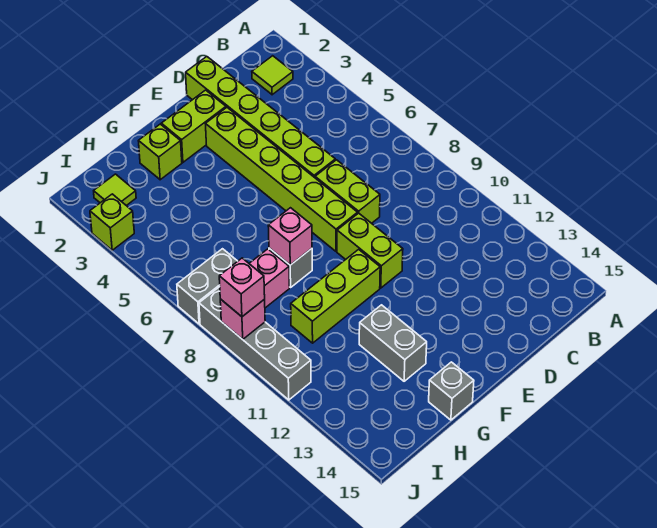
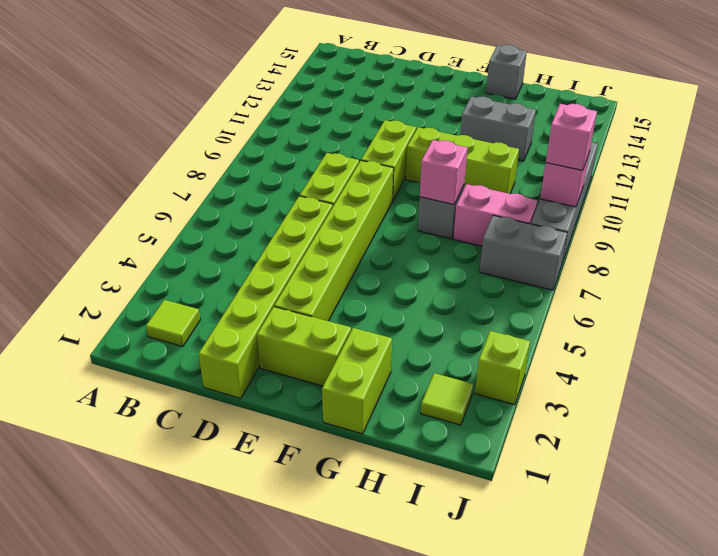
lime 1x1 brick [139,124,182,180] -> lime 1x2 brick [322,328,392,434]
grey 1x2 brick [359,305,427,381] -> grey 1x2 brick turned to [460,97,536,161]

